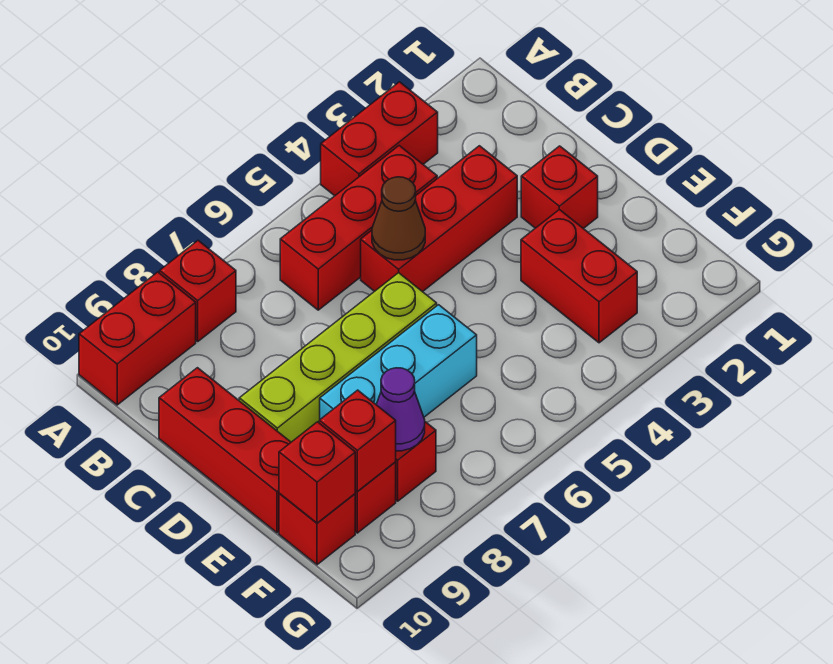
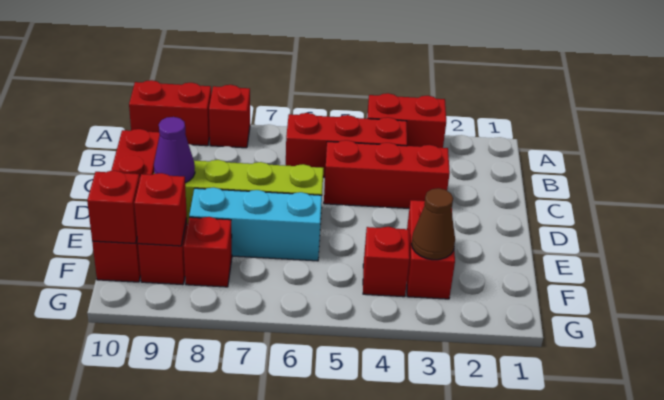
brown 1x1 cone [372,177,425,260] -> brown 1x1 cone moved to [411,188,455,260]
red 1x1 brick [521,146,598,229] -> red 1x1 brick moved to [363,227,410,297]
purple 1x1 cone [376,368,425,451] -> purple 1x1 cone moved to [154,117,195,183]

